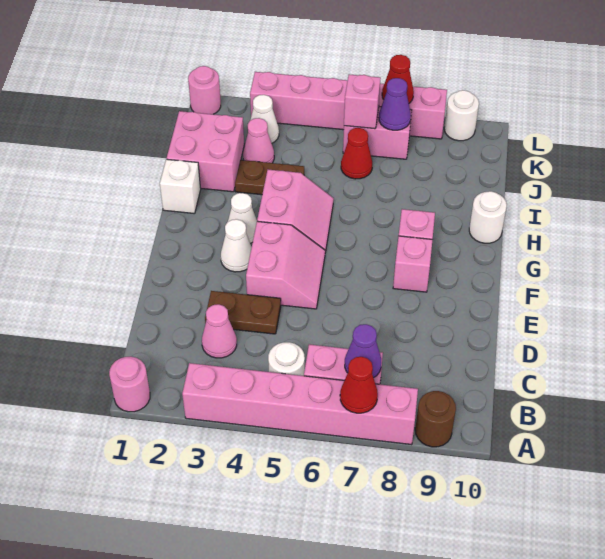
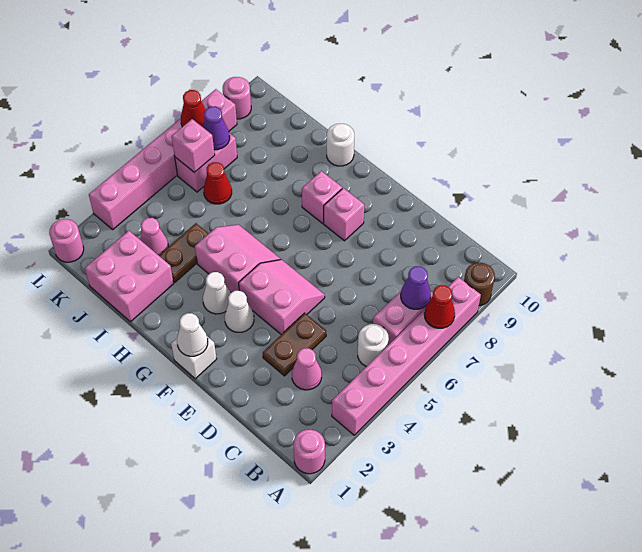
white 1x1 brick [160,159,201,214] -> white 1x1 brick moved to [171,337,217,379]
white 1x1 cone [251,95,279,143] -> white 1x1 cone moved to [177,313,208,356]
white 1x1 round brick [444,90,479,141] -> pink 1x1 round brick [223,77,251,119]

